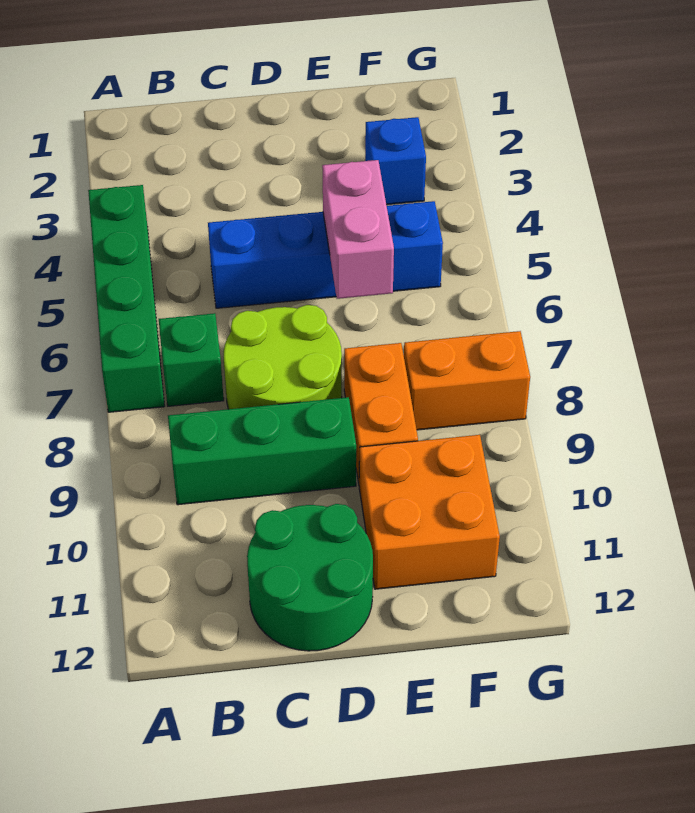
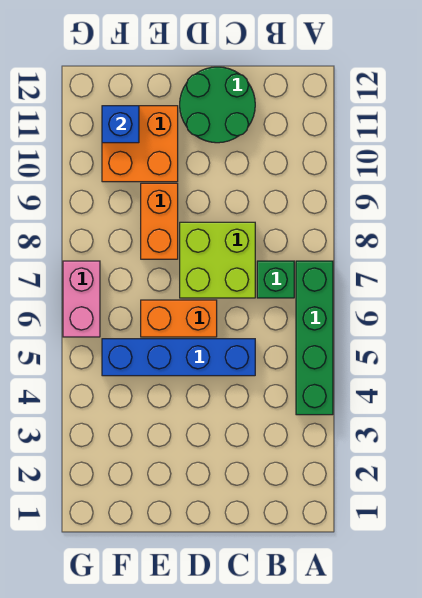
green 1x3 brick [168,397,356,505] -> none
lime 2x2 round brick [224,305,342,409] -> lime 2x2 brick [180,222,255,298]
pink 1x2 brick [322,160,394,299] -> pink 1x2 brick moved to [63,261,100,337]
blue 1x1 brick [365,117,426,205] -> blue 1x1 brick moved to [102,106,139,143]
orange 1x2 brick [404,331,530,430] -> orange 1x2 brick moved to [141,300,217,337]

